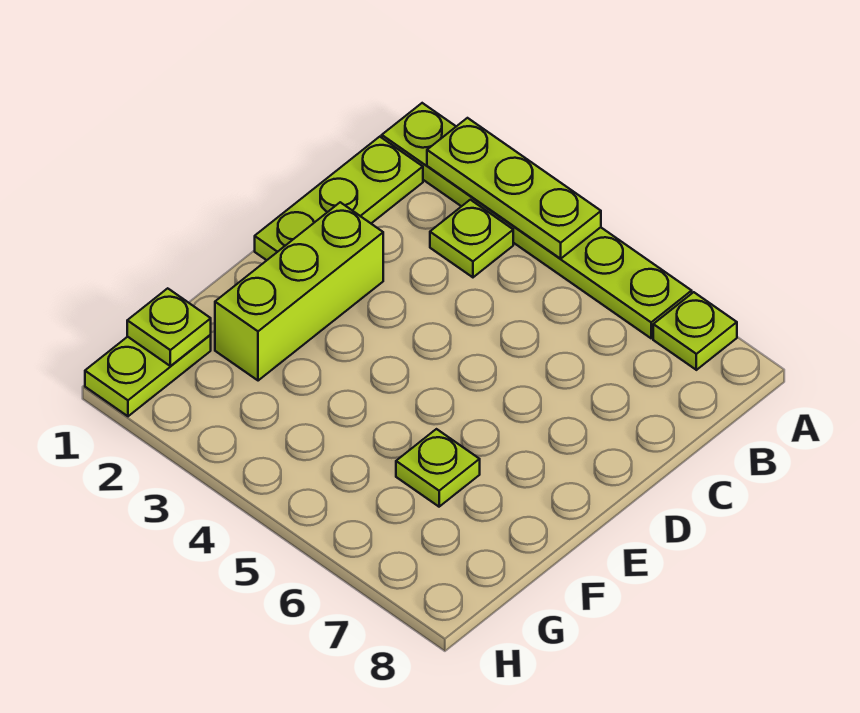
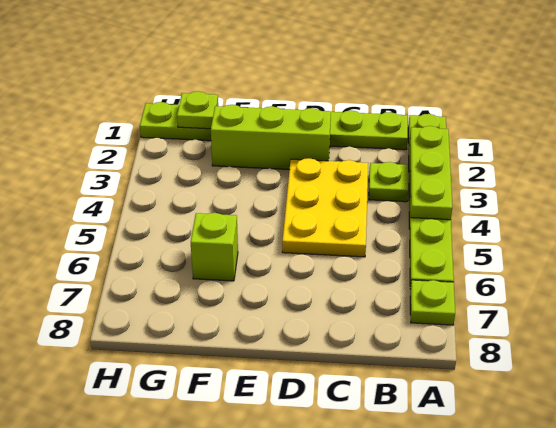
none -> yellow 2x3 plate [282,158,368,257]
lime 1x1 plate [396,429,480,507] -> lime 1x1 brick [191,213,238,281]

